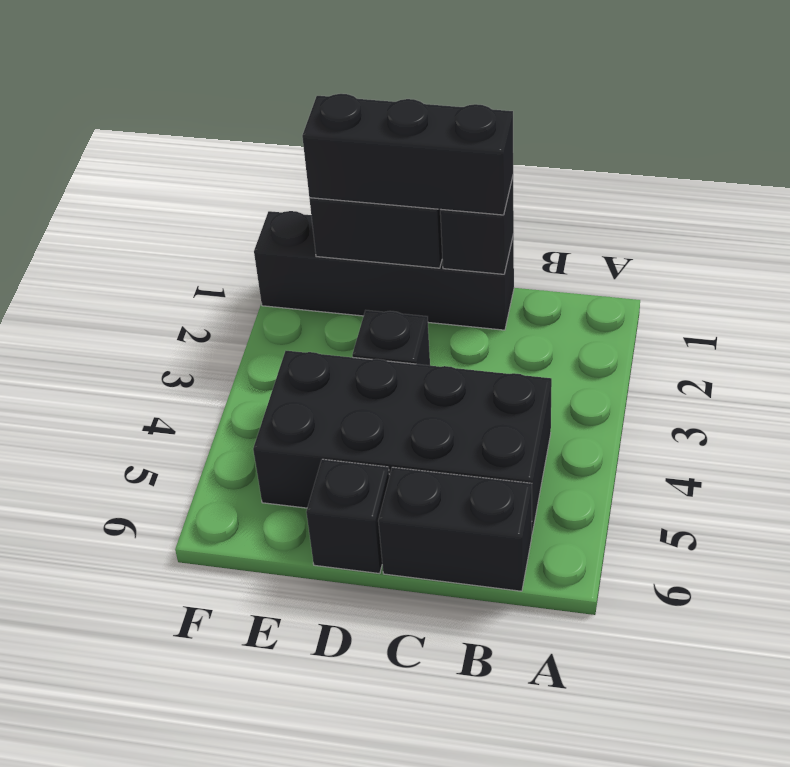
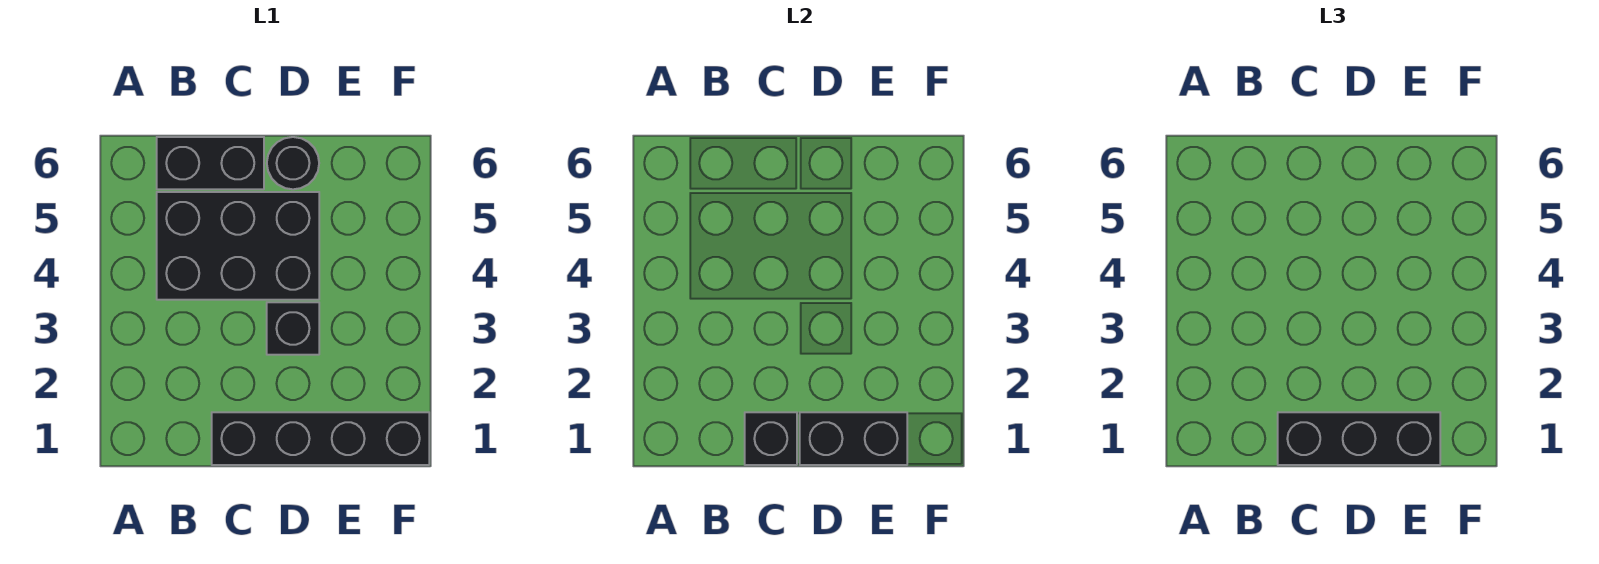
black 2x4 brick [253,351,552,533] -> black 2x3 brick [157,192,319,300]
black 1x1 brick [306,459,389,574] -> black 1x1 round brick [267,137,319,189]

